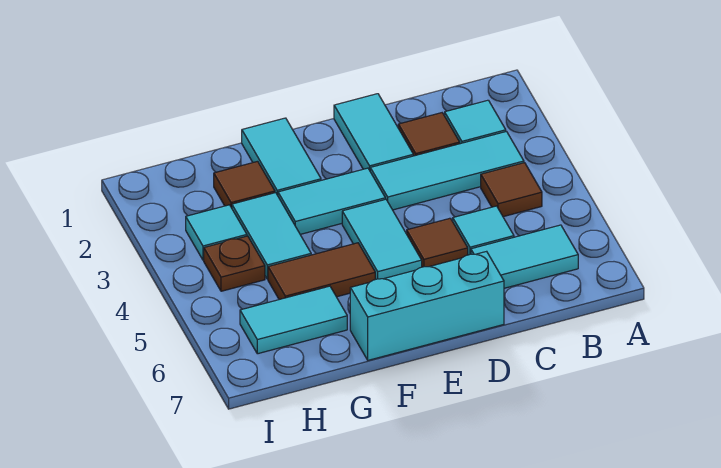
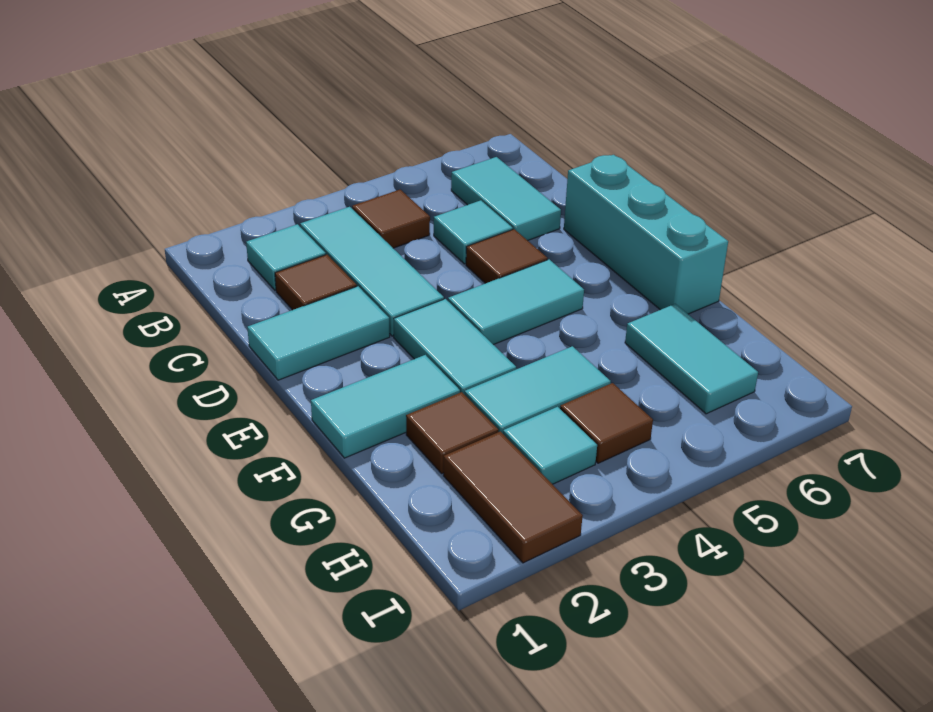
brown 1x2 tile [268,243,375,300] -> brown 1x2 tile moved to [444,431,583,563]
brown 1x1 plate [204,236,265,291] -> brown 1x1 tile [560,383,653,463]

